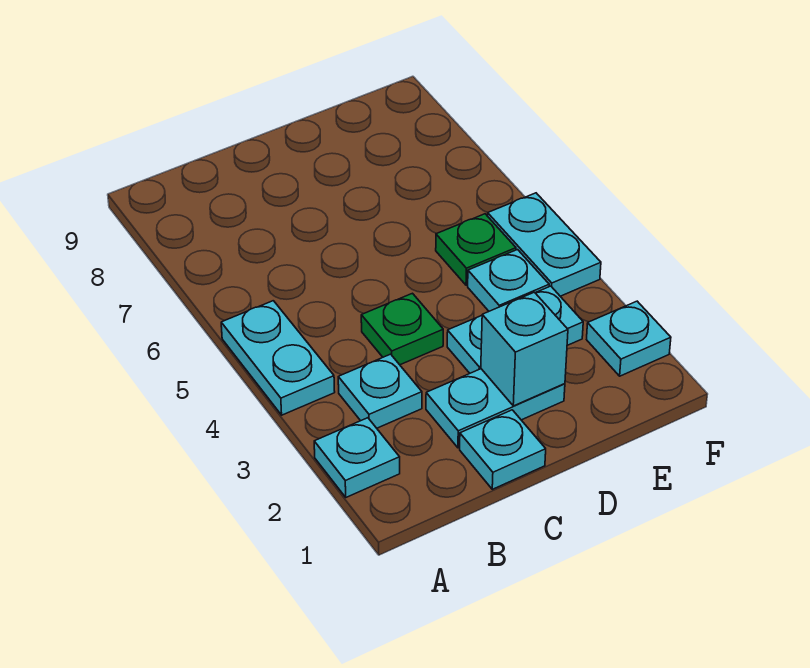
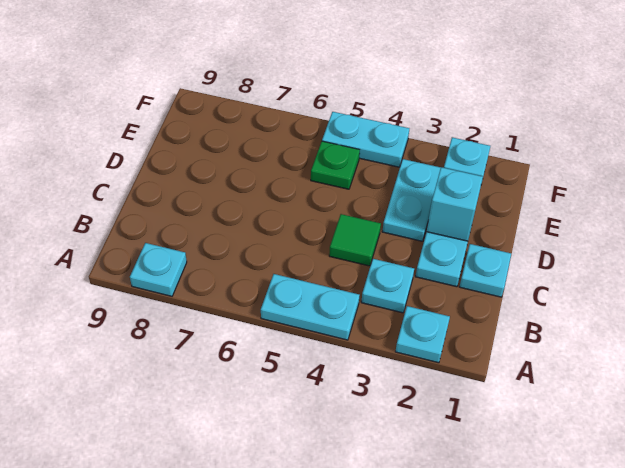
green 1x1 plate [361,293,443,365] -> green 1x1 tile [329,214,381,266]
cyan 1x1 plate [468,250,549,311] -> cyan 1x1 plate moved to [130,243,187,296]

